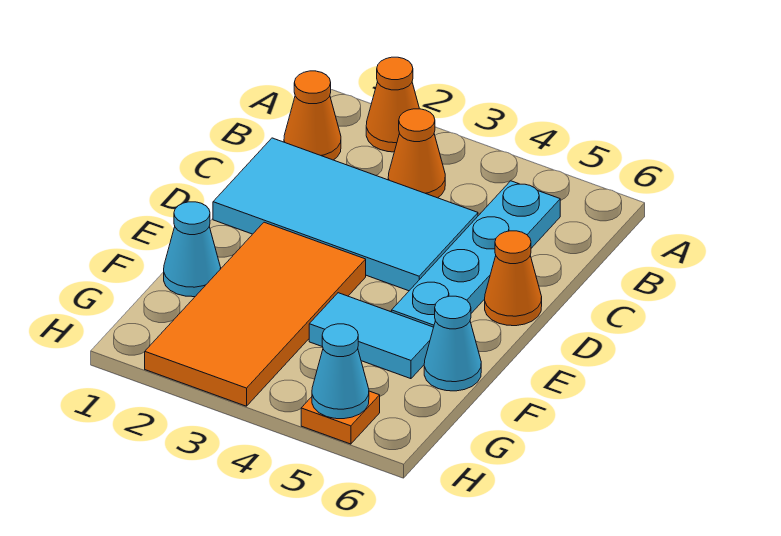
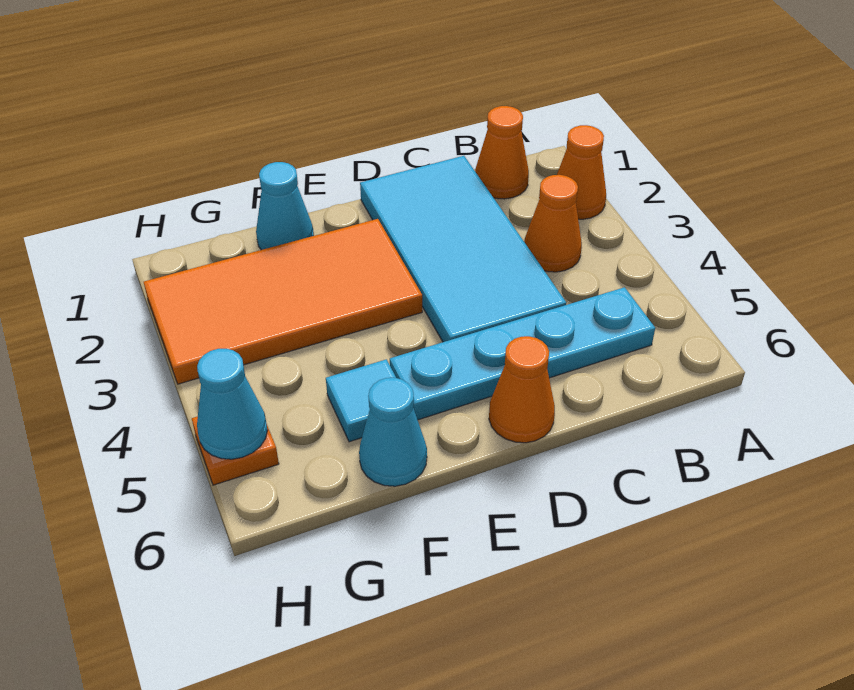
cyan 1x2 tile [309,293,434,379] -> cyan 1x1 tile [326,359,396,442]

